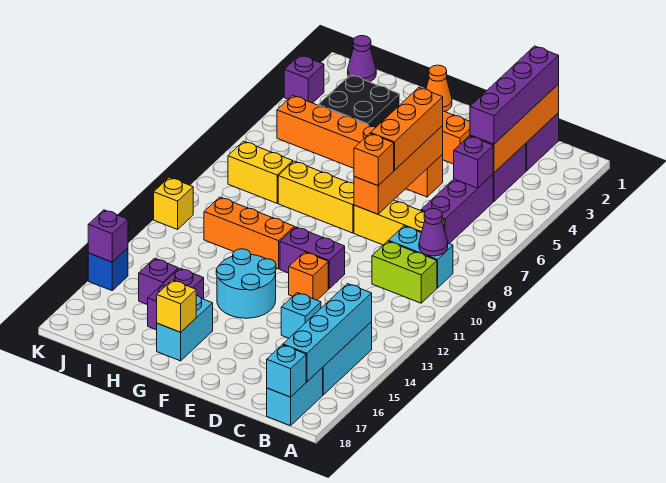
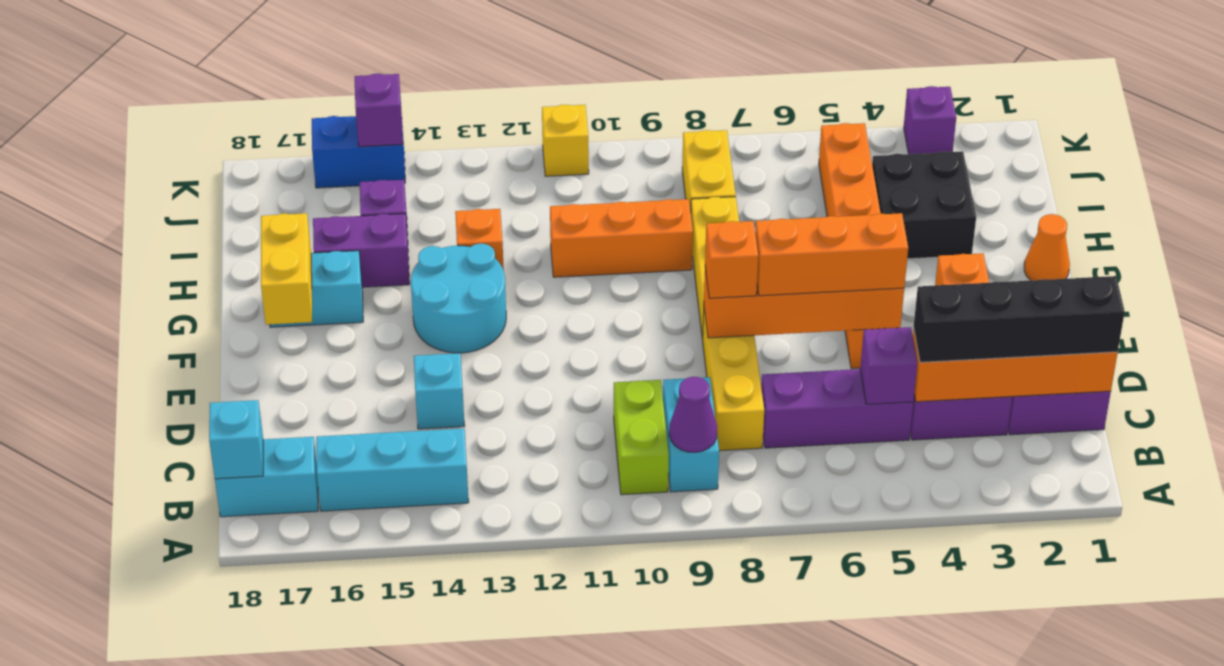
cyan 1x4 brick [283,284,372,382] -> none
purple 1x4 brick [470,46,559,144] -> black 1x4 brick [914,276,1125,362]
purple 1x2 brick [280,227,345,289] -> none
orange 1x1 brick [289,252,328,300] -> orange 1x1 brick moved to [455,209,504,270]
orange 1x3 brick [204,197,294,269] -> orange 1x3 brick turned to [550,199,693,277]
yellow 1x1 brick [157,280,196,332] -> yellow 1x2 brick [261,213,312,325]
purple 1x1 cone [348,36,376,82] -> none
blue 1x1 brick [88,248,128,291] -> blue 1x2 brick [312,116,405,188]

